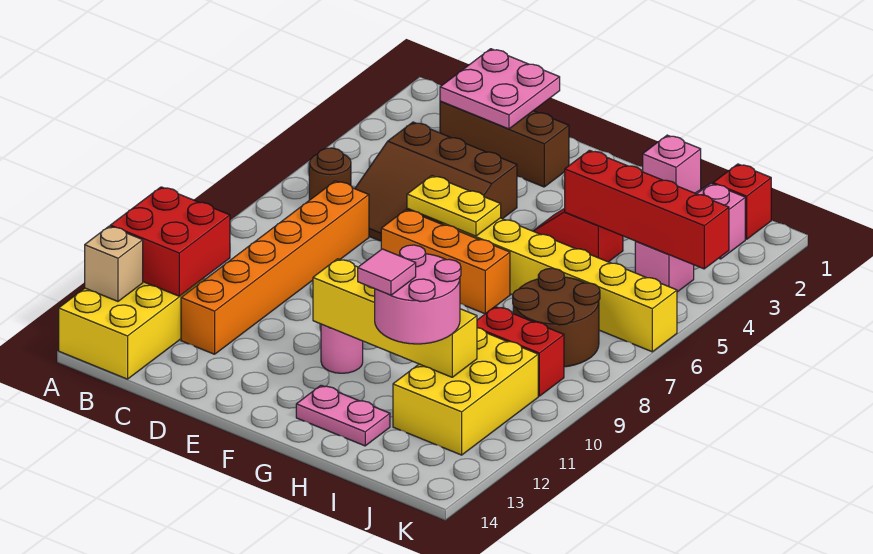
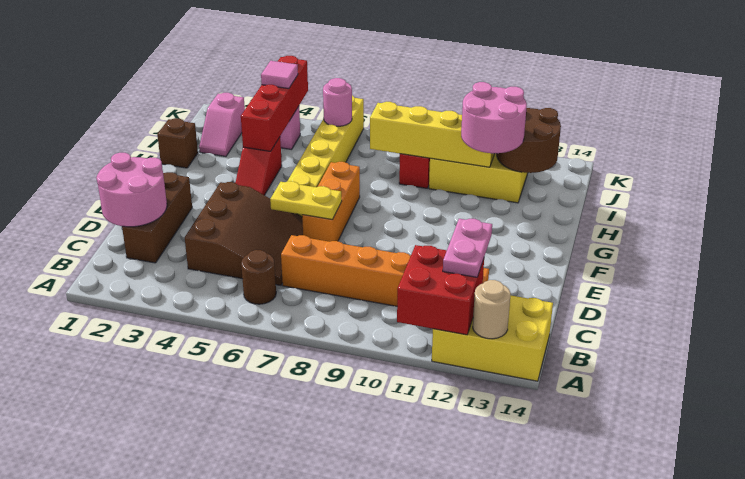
tan 1x1 brick [85,226,143,301] -> tan 1x1 round brick [473,280,511,339]
pink 2x2 plate [440,49,560,129] -> pink 2x2 round brick [96,153,167,227]
yellow 1x2 plate [407,176,501,236] -> yellow 1x2 plate turned to [270,181,342,220]
pink 1x1 round brick [321,324,363,373] -> pink 1x1 round brick moved to [323,78,352,126]
yellow 1x4 brick [313,259,477,377] -> yellow 1x4 brick turned to [370,102,495,167]
pink 1x2 plate [296,385,390,446] -> pink 1x2 plate moved to [443,219,492,277]
pink 1x1 brick [643,135,701,193] -> brown 1x1 brick [157,118,198,168]
pink 1x1 tile [358,249,416,295] -> pink 1x1 tile moved to [261,61,298,89]
brown 2x2 round brick [513,268,600,367] -> brown 2x2 round brick moved to [497,108,561,173]
red 1x1 brick [713,164,771,239] -> none

